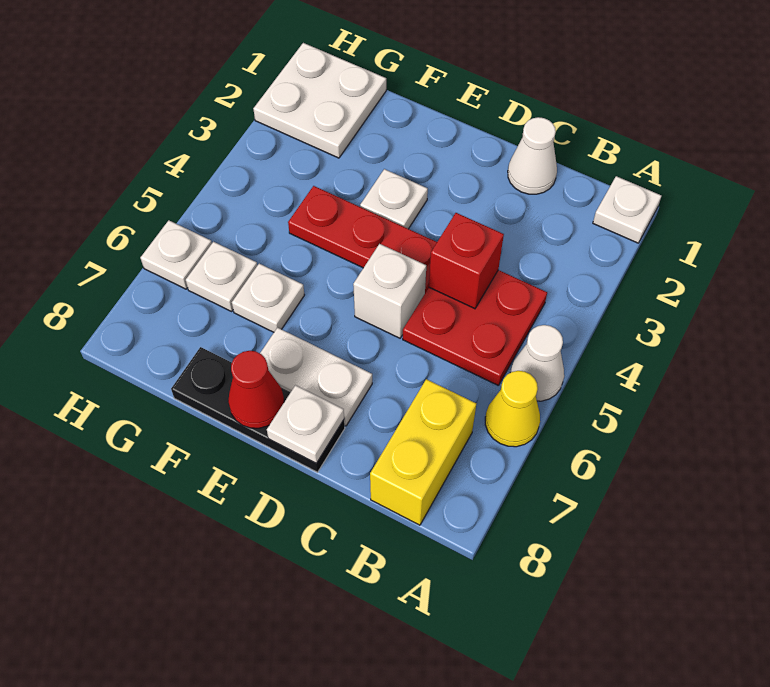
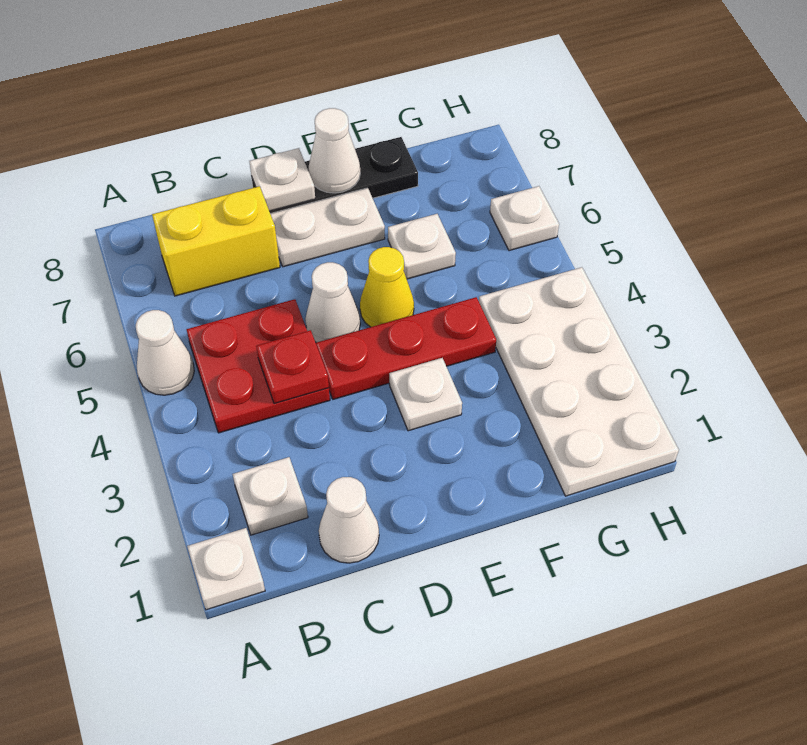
yellow 1x1 cone [485,371,540,447] -> yellow 1x1 cone moved to [360,247,414,327]
yellow 1x2 brick [370,379,476,525] -> yellow 1x2 brick turned to [152,186,280,296]
red 1x1 brick [429,213,504,309] -> red 1x1 plate [256,330,329,404]
white 1x1 brick [353,244,426,338] -> white 1x1 cone [305,262,360,343]
red 1x1 cone [228,351,284,428] -> white 1x1 cone [309,108,360,193]
white 2x2 plate [253,43,386,158] -> white 2x4 plate [479,267,679,496]
white 1x1 plate [186,242,257,311] -> white 1x1 plate moved to [233,457,308,535]

